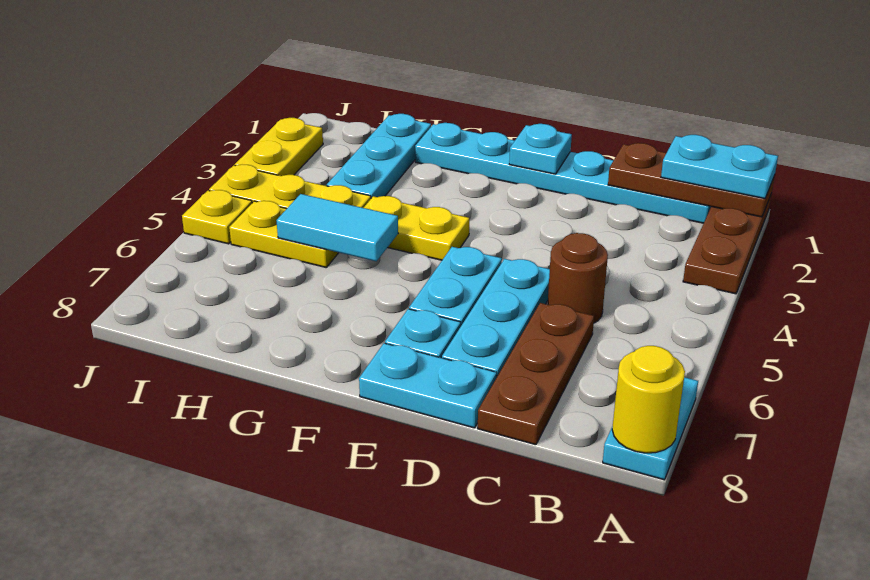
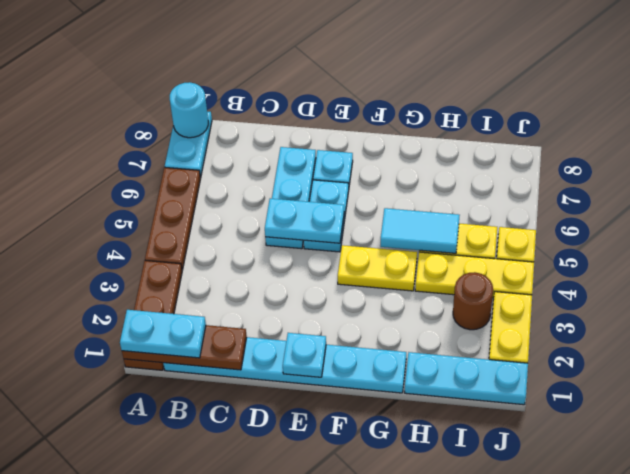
yellow 1x1 round brick [612,346,685,453] -> cyan 1x1 round brick [170,82,208,138]
brown 1x1 round brick [548,233,608,323] -> brown 1x1 round brick moved to [453,272,493,330]
brown 1x3 plate [478,303,594,445] -> brown 1x3 plate moved to [145,167,200,270]
cyan 1x2 plate [359,343,497,428] -> cyan 1x2 plate moved to [265,198,344,243]
cyan 1x3 plate [327,114,431,198] -> cyan 1x3 plate turned to [405,352,528,405]

